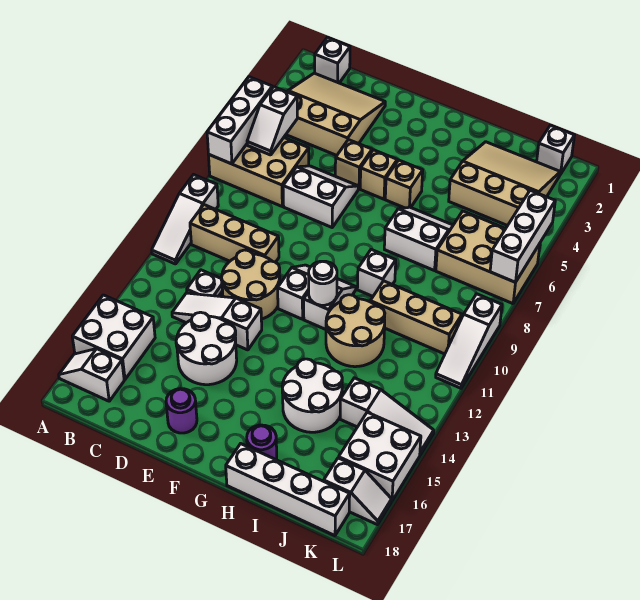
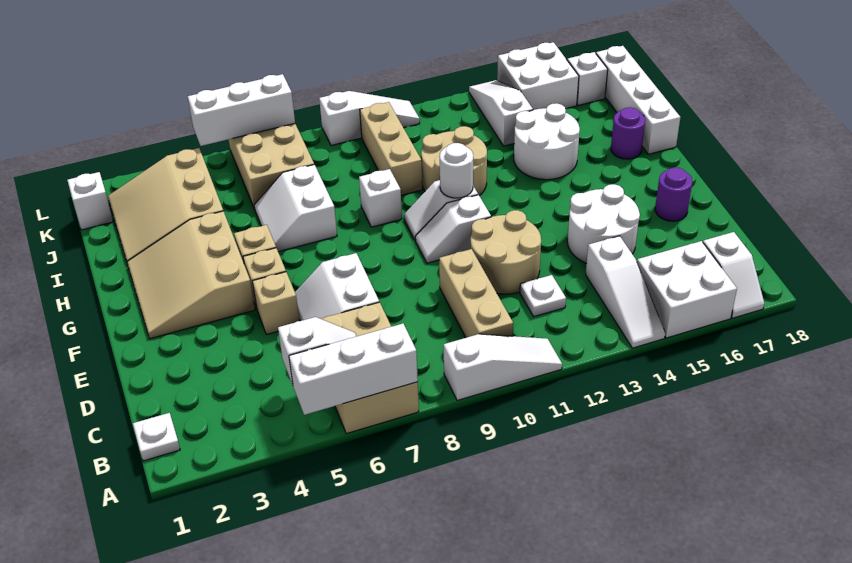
white 1x1 brick [315,38,350,83] -> white 1x1 plate [133,413,180,461]
tan 3x3 slope [286,73,385,155] -> tan 3x3 slope moved to [127,211,255,339]
white 1x3 slope [172,293,262,350] -> white 1x3 slope moved to [586,236,665,348]

